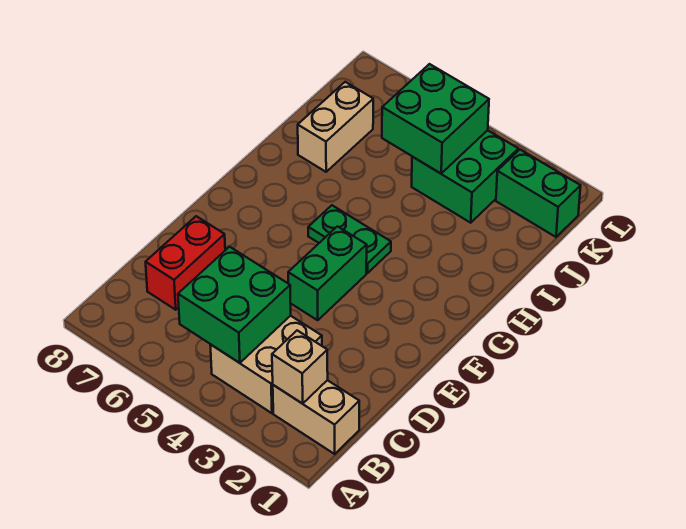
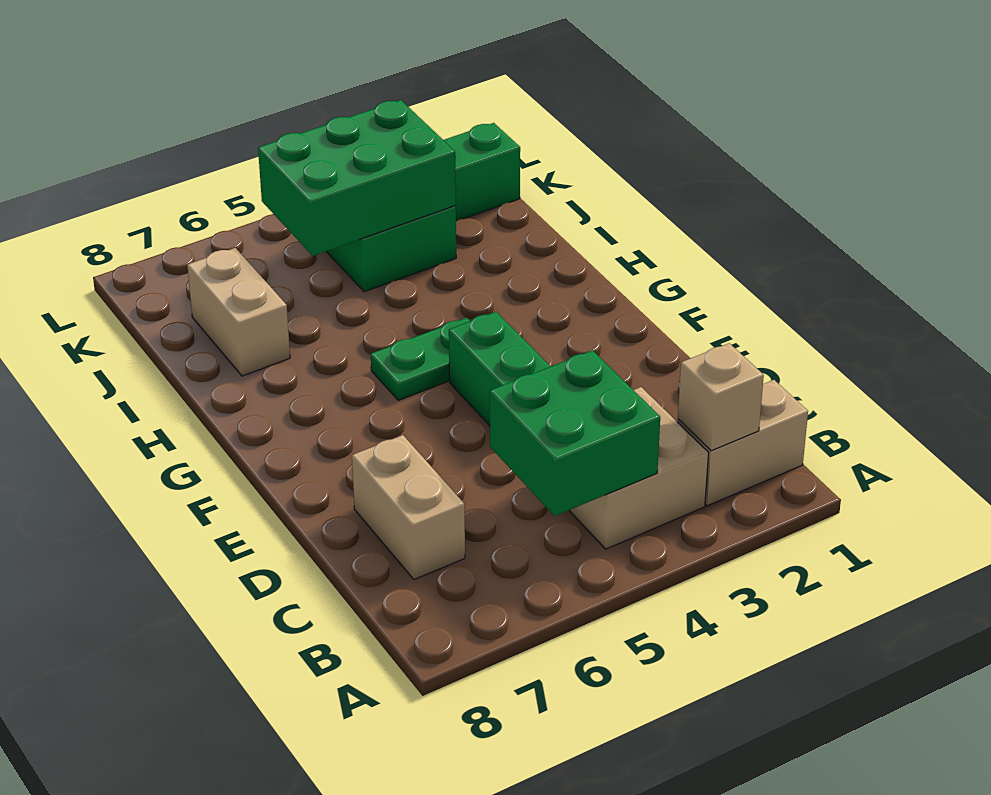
red 1x2 brick [146,216,225,310] -> tan 1x2 brick [352,435,465,580]
green 2x2 brick [382,64,489,173] -> green 2x3 brick [258,100,456,256]

